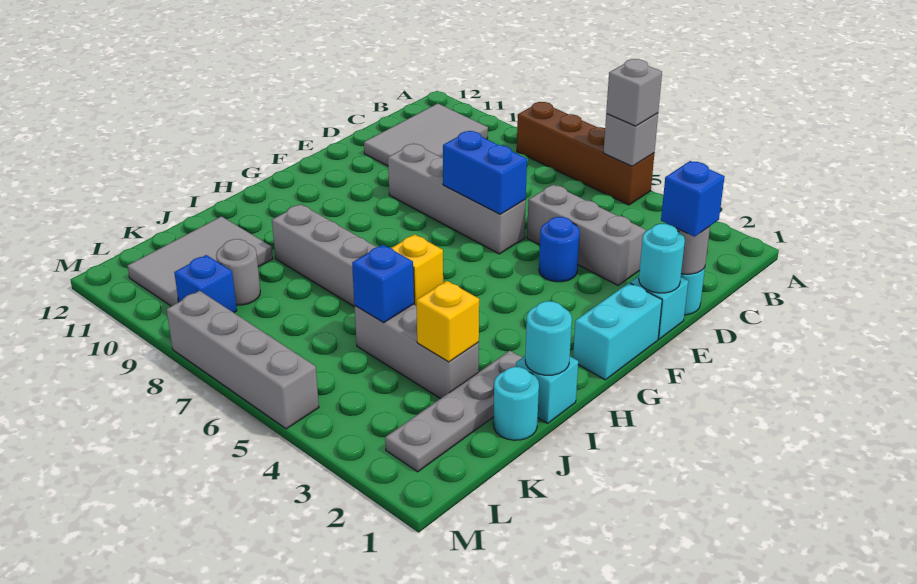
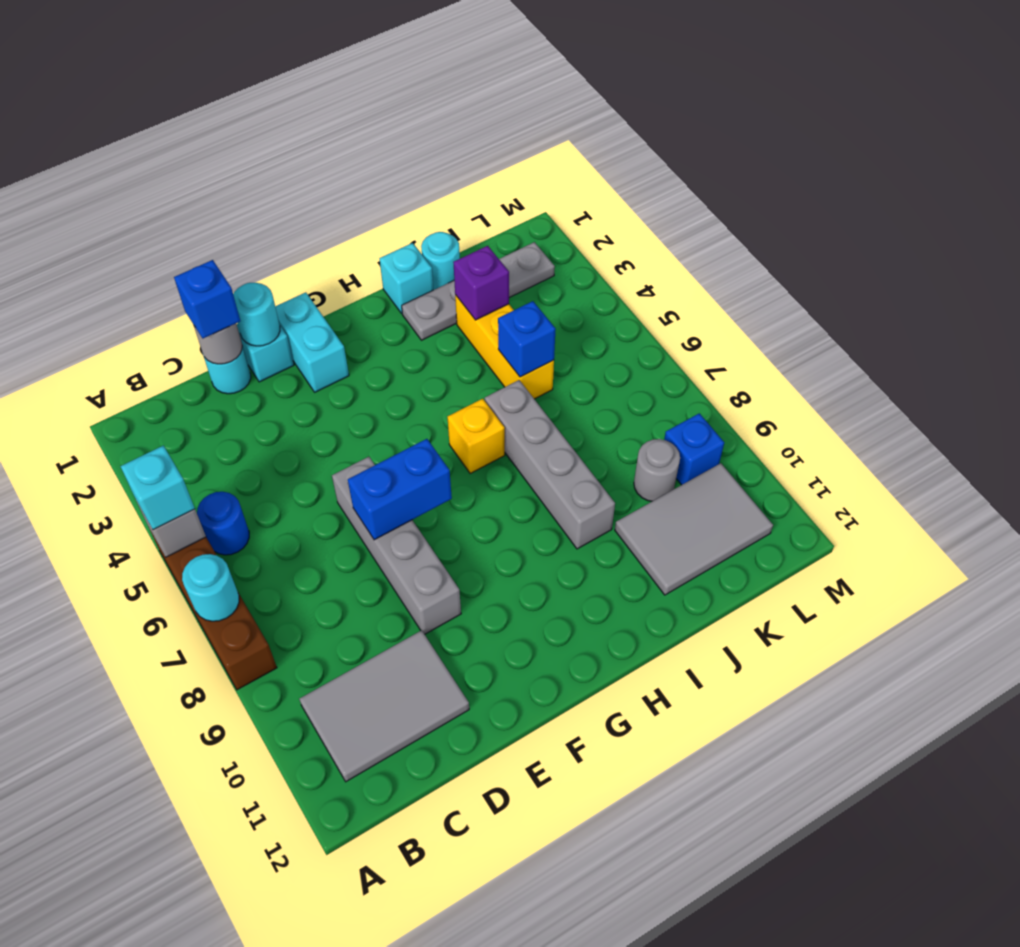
grey 1x1 brick [606,59,662,126] -> cyan 1x1 brick [120,446,195,530]
grey 1x3 brick [527,185,646,285] -> none
blue 1x1 round brick [539,217,580,282] -> blue 1x1 round brick moved to [197,492,249,555]
blue 1x2 brick [443,131,527,214] -> blue 1x2 brick turned to [348,439,452,540]
cyan 1x2 brick [573,283,662,380] -> cyan 1x2 brick turned to [275,292,349,392]
cyan 1x1 round brick [525,301,572,375] -> cyan 1x1 round brick moved to [182,554,239,621]
grey 1x3 brick [354,304,479,399] -> yellow 1x3 brick [455,295,554,399]
yellow 1x1 brick [416,281,479,362] -> purple 1x1 brick [453,246,509,320]
grey 1x4 brick [166,291,319,429] -> none

